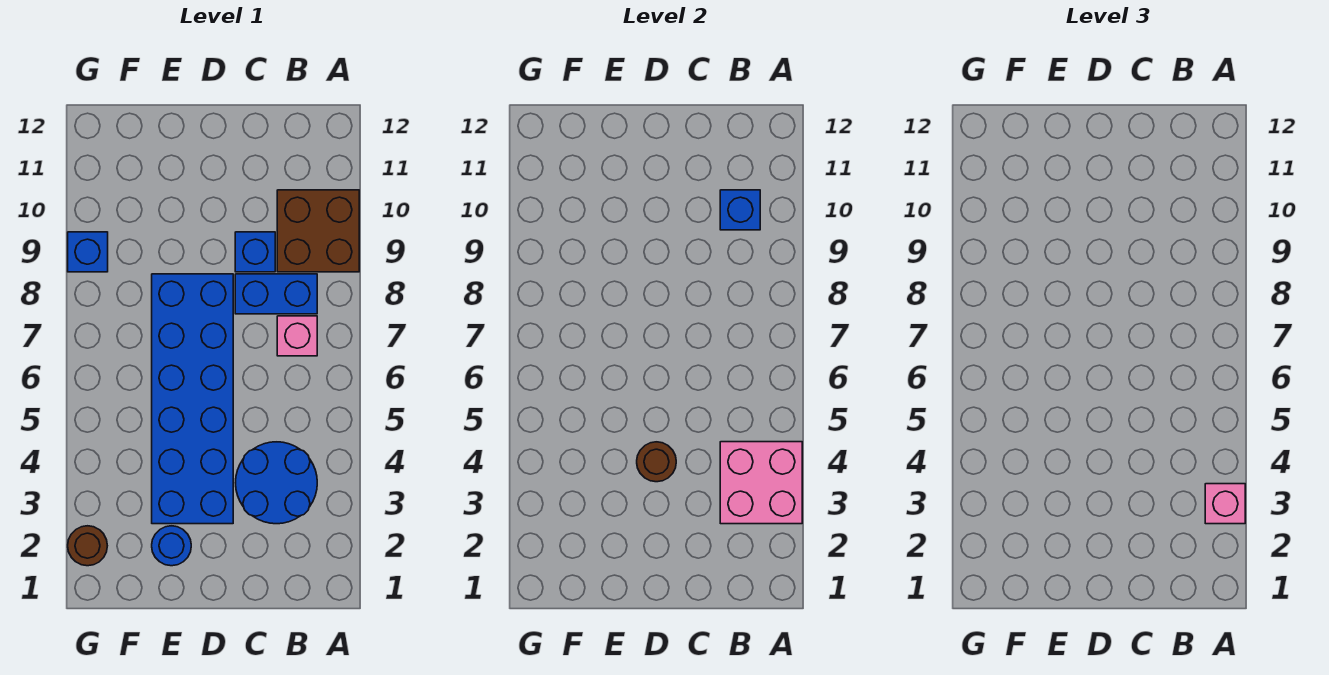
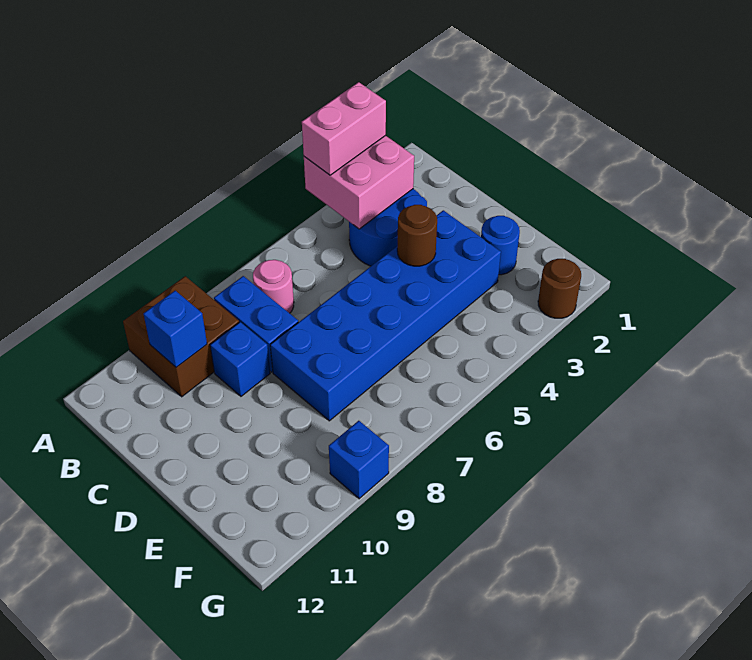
pink 1x1 brick [1205,484,1245,524] -> pink 1x2 brick [302,82,386,175]
pink 1x1 brick [277,316,317,356] -> pink 1x1 round brick [253,260,294,313]

